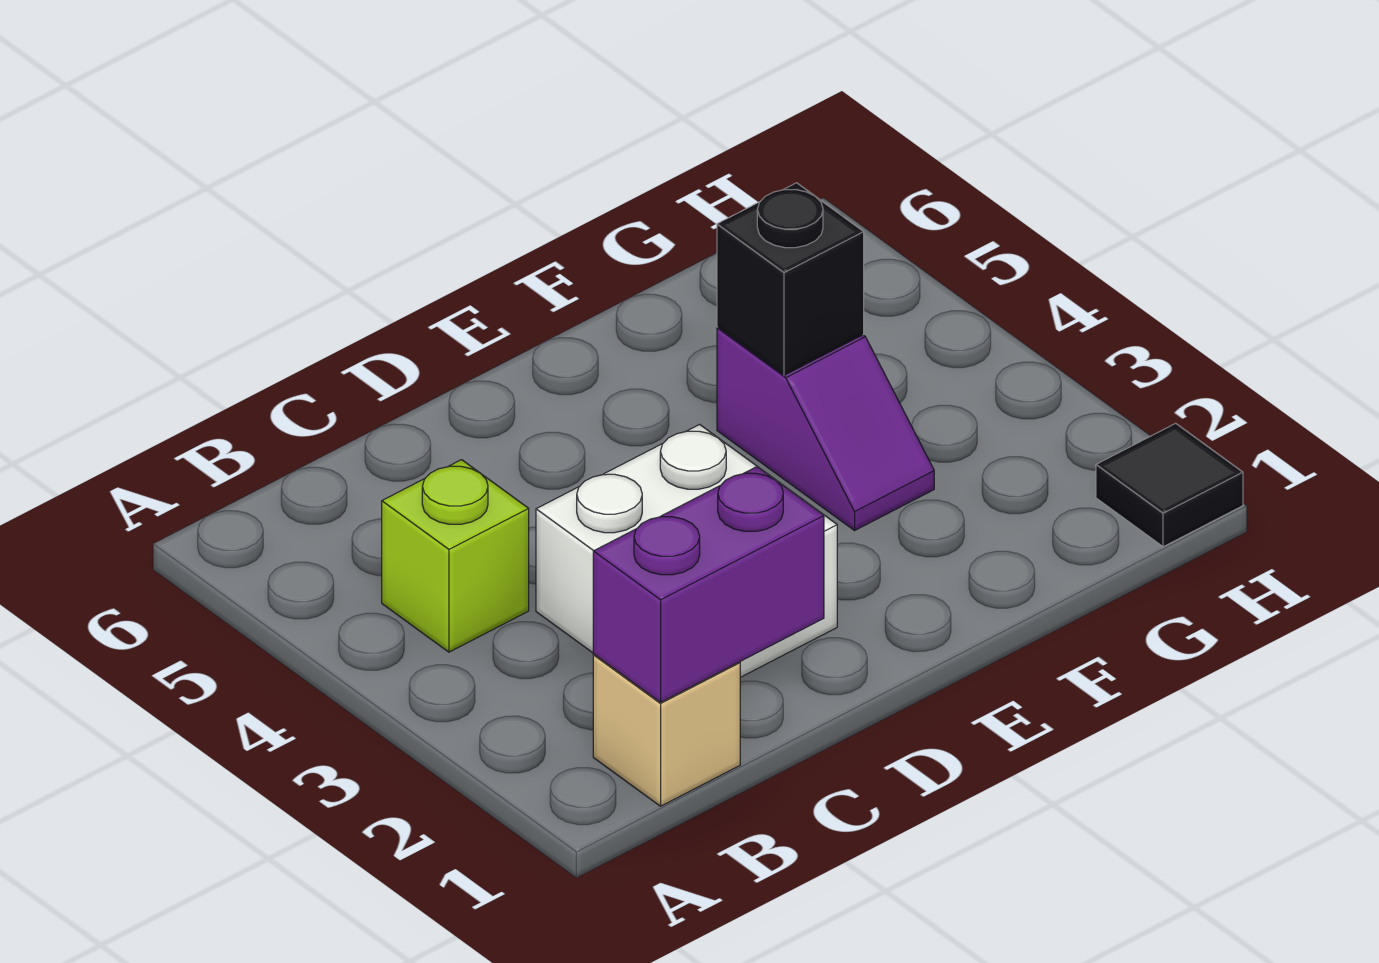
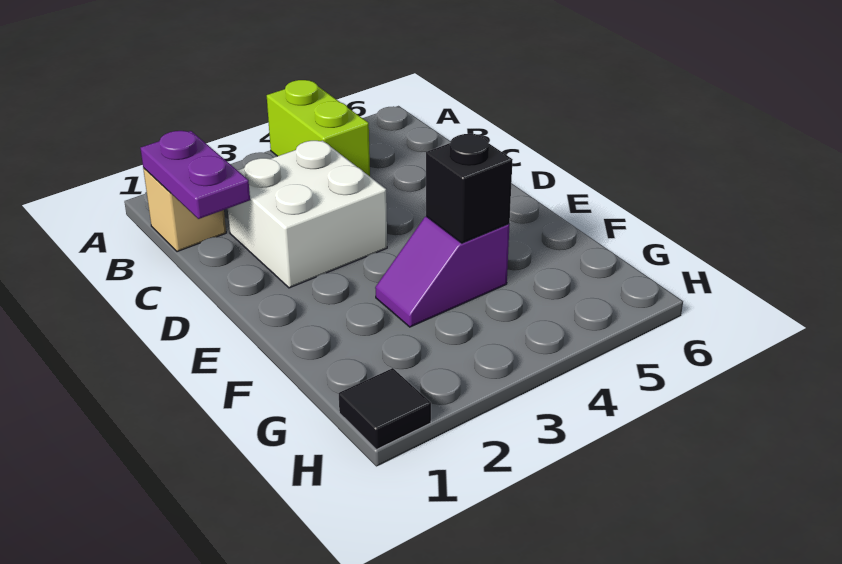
purple 1x2 brick [593,467,824,702] -> purple 1x2 plate [141,131,250,219]
lime 1x1 brick [382,460,529,652] -> lime 1x2 brick [267,80,370,176]

